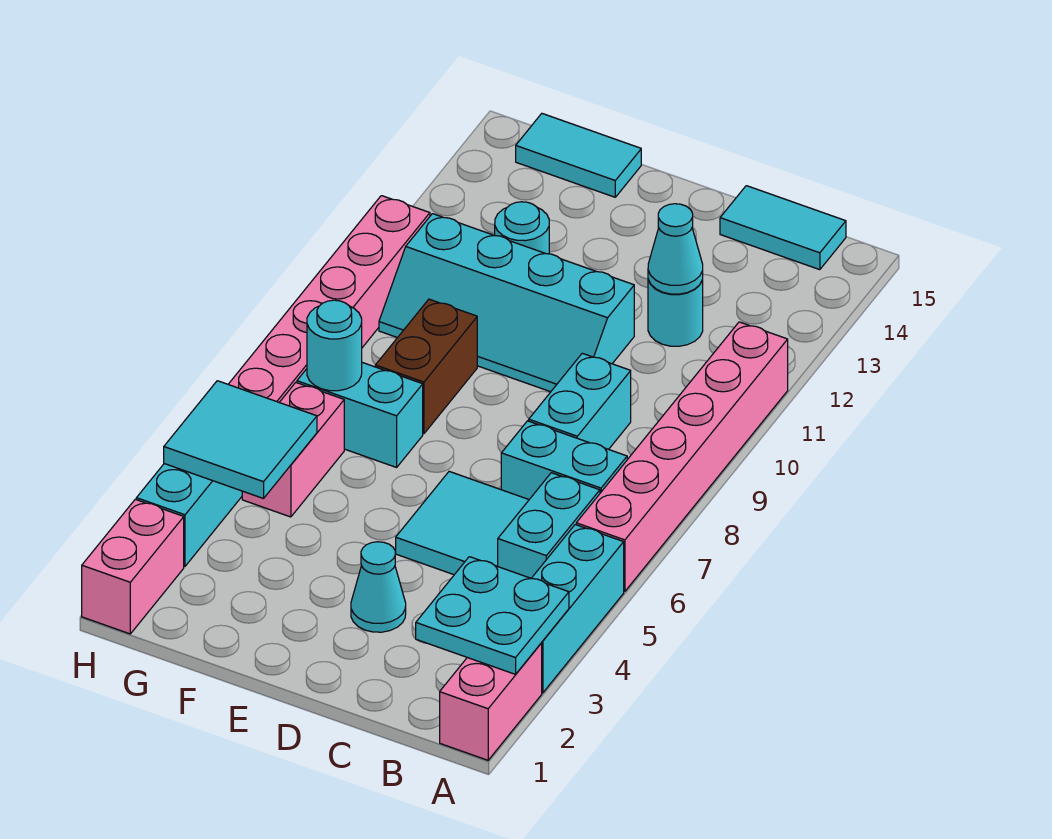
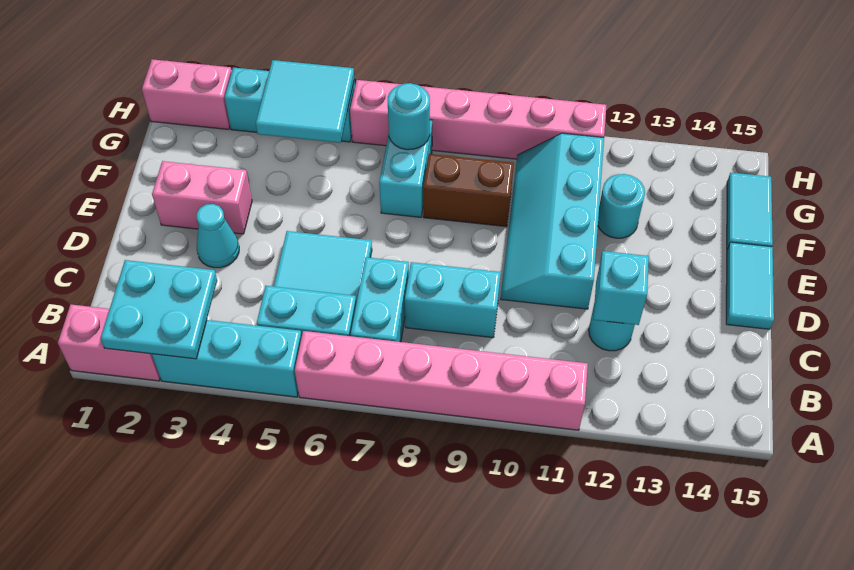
cyan 1x2 tile [720,186,846,270] -> cyan 1x2 tile moved to [726,242,774,329]
cyan 1x1 cone [648,204,703,294] -> cyan 1x1 brick [593,251,649,325]
pink 1x2 brick [242,383,344,517] -> pink 1x2 brick moved to [152,161,252,234]

